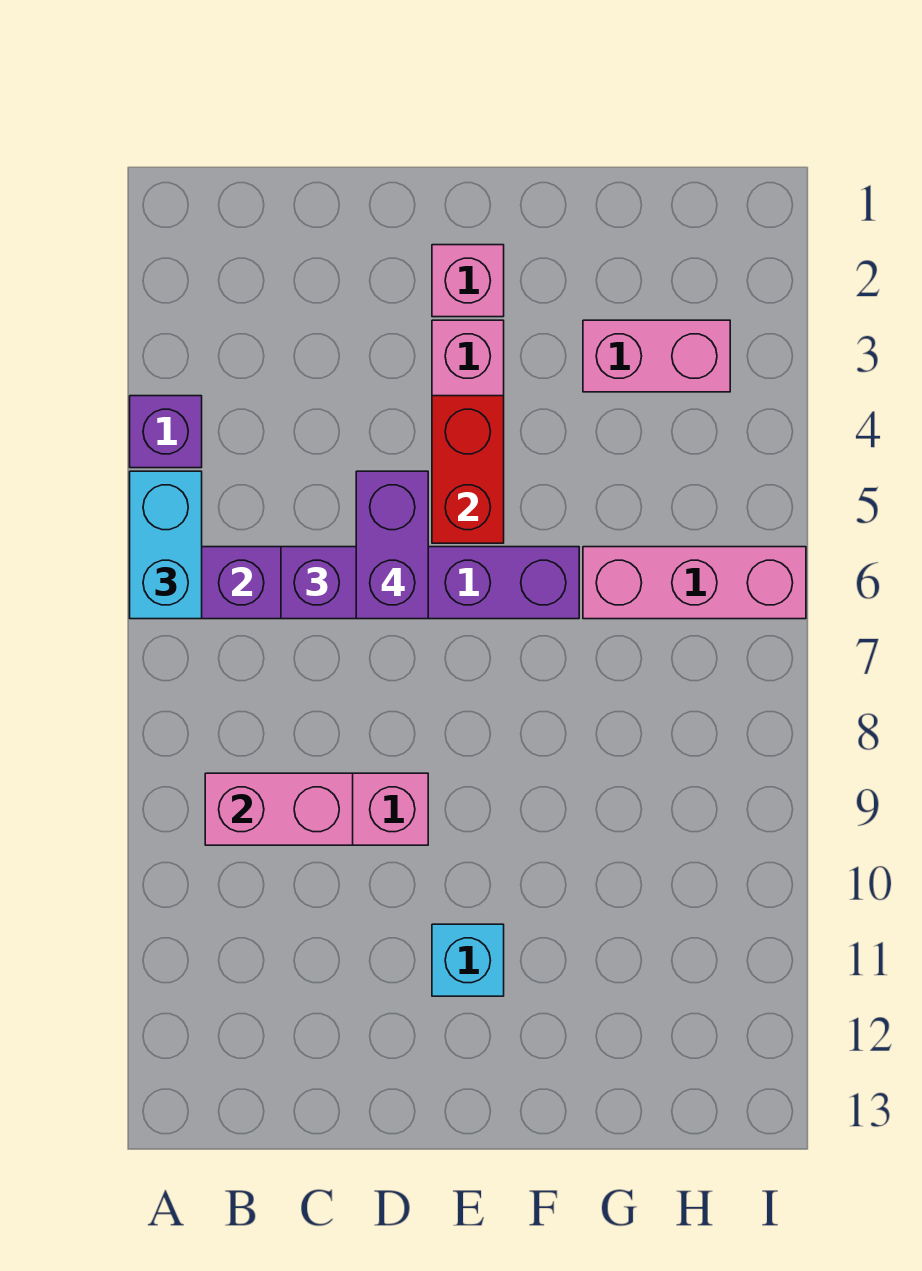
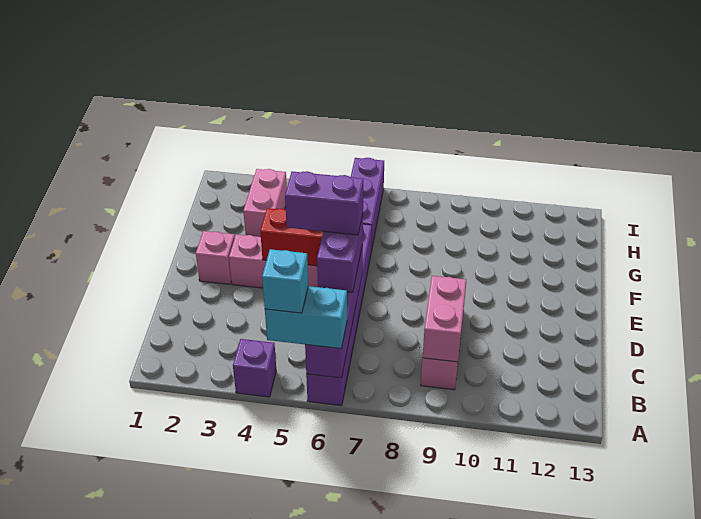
cyan 1x1 brick [432,924,504,996] -> cyan 1x1 brick moved to [262,249,308,313]
pink 1x3 brick [583,547,806,619] -> purple 1x3 brick [351,158,384,251]

